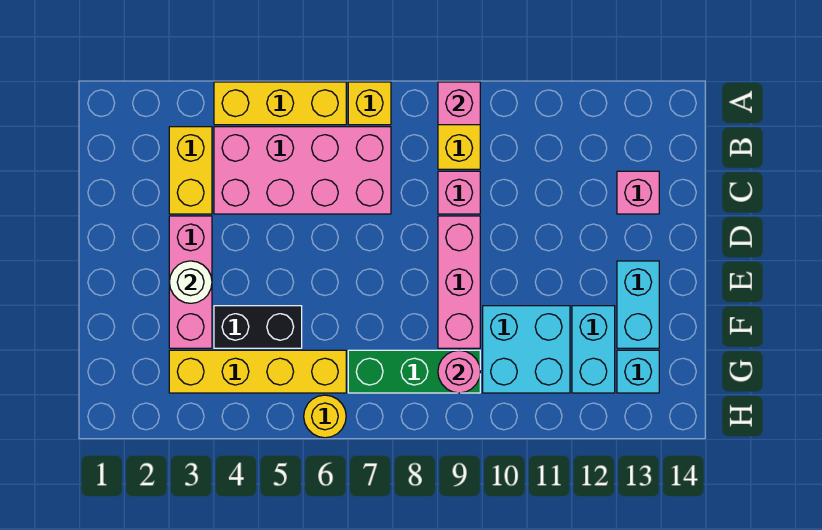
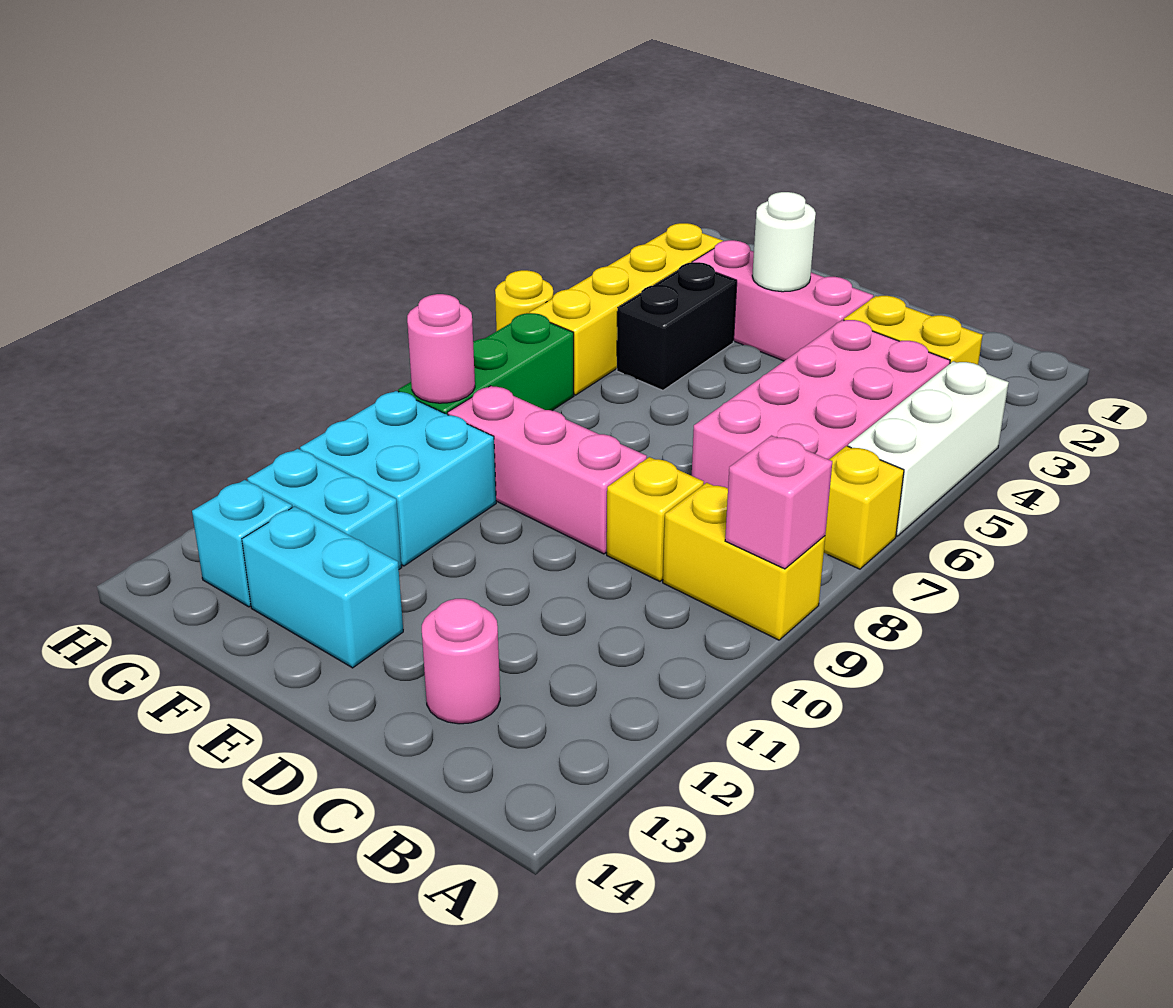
yellow 1x3 brick [214,82,346,125] -> white 1x3 brick [848,361,1009,536]
pink 1x1 brick [438,171,480,214] -> yellow 1x1 brick [607,457,704,581]
pink 1x1 brick [617,171,659,214] -> pink 1x1 round brick [422,599,500,724]

